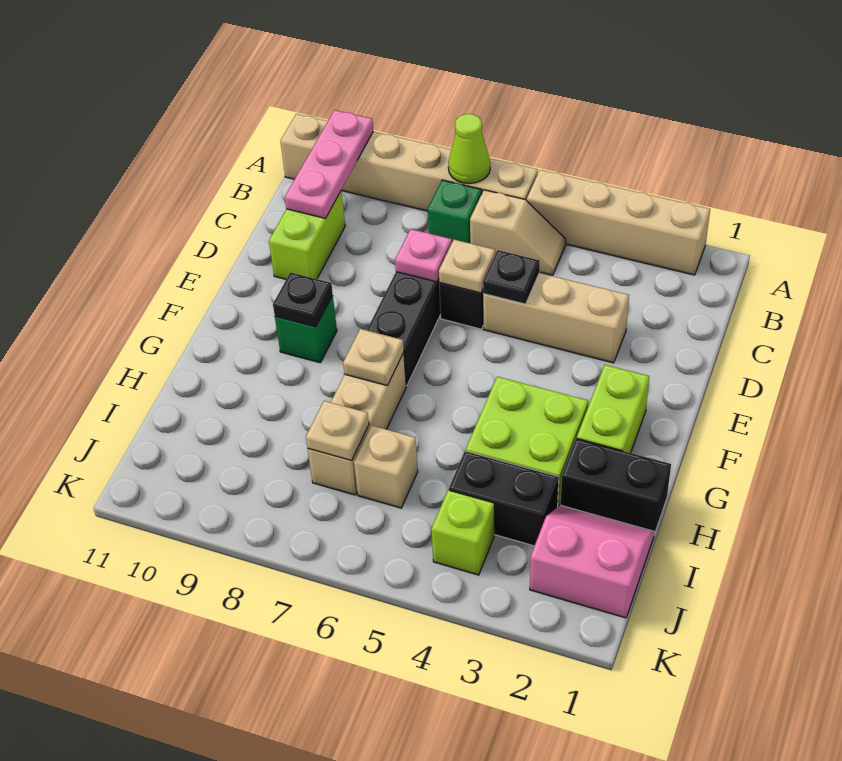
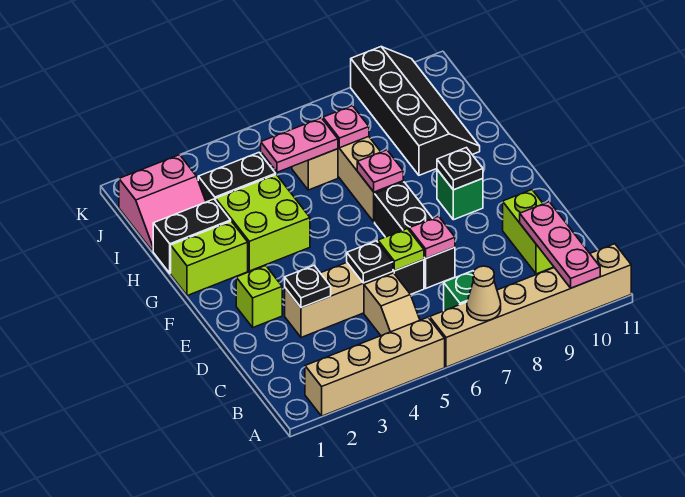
lime 1x1 cone [448,114,490,184] -> tan 1x1 cone [467,266,501,321]
tan 1x2 slope [470,190,566,275] -> tan 1x2 slope turned to [364,273,420,336]
none -> black 1x1 plate [285,266,331,308]
tan 1x1 plate [439,240,495,293] -> lime 1x1 plate [378,229,424,271]
lime 1x2 brick [577,365,649,453] -> lime 1x2 brick turned to [171,221,248,296]
tan 1x1 plate [343,329,404,385] -> pink 1x1 plate [357,150,403,192]
none -> black 2x4 slope [351,47,480,175]
none -> pink 1x2 plate [261,118,338,172]
tan 1x1 plate [306,401,369,461] -> pink 1x1 plate [323,106,369,148]
lime 1x1 brick [431,490,494,575] -> lime 1x1 brick moved to [236,265,282,327]

